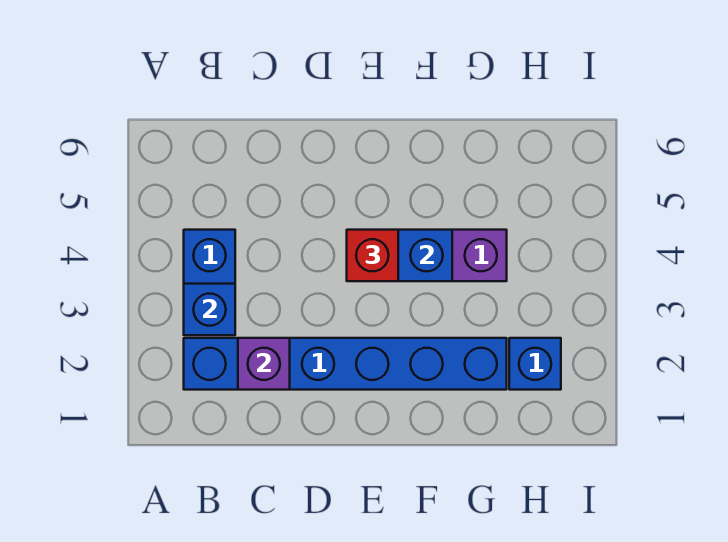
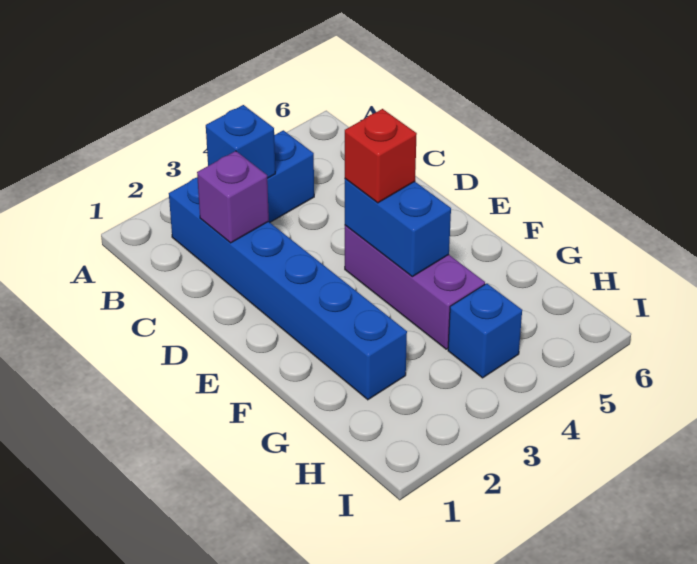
blue 1x1 brick [509,338,561,390] -> blue 1x1 brick moved to [448,283,522,378]

